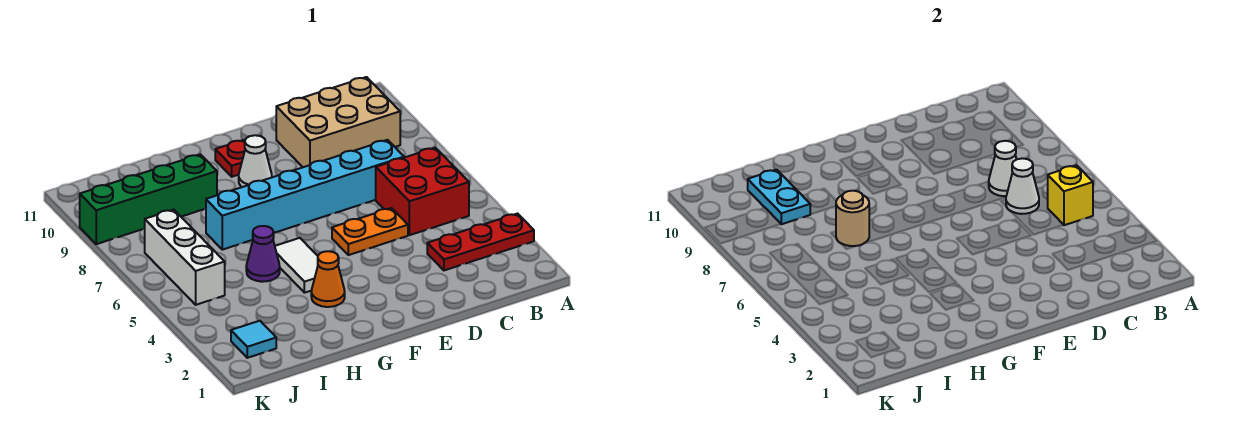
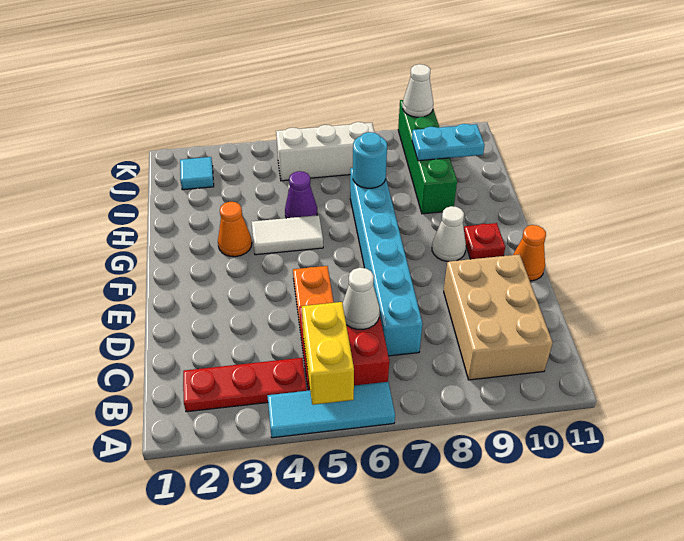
red 1x3 plate [427,214,534,270] -> red 1x3 plate turned to [183,358,307,412]
none -> cyan 1x3 tile [267,382,395,438]
yellow 1x1 brick [1048,165,1093,225] -> yellow 1x2 brick [302,302,354,405]
white 1x1 cone [989,141,1017,196] -> white 1x1 cone moved to [403,64,433,117]
none -> orange 1x1 cone [513,225,546,281]
tan 1x1 round brick [836,191,869,246] -> cyan 1x1 round brick [353,132,387,188]

